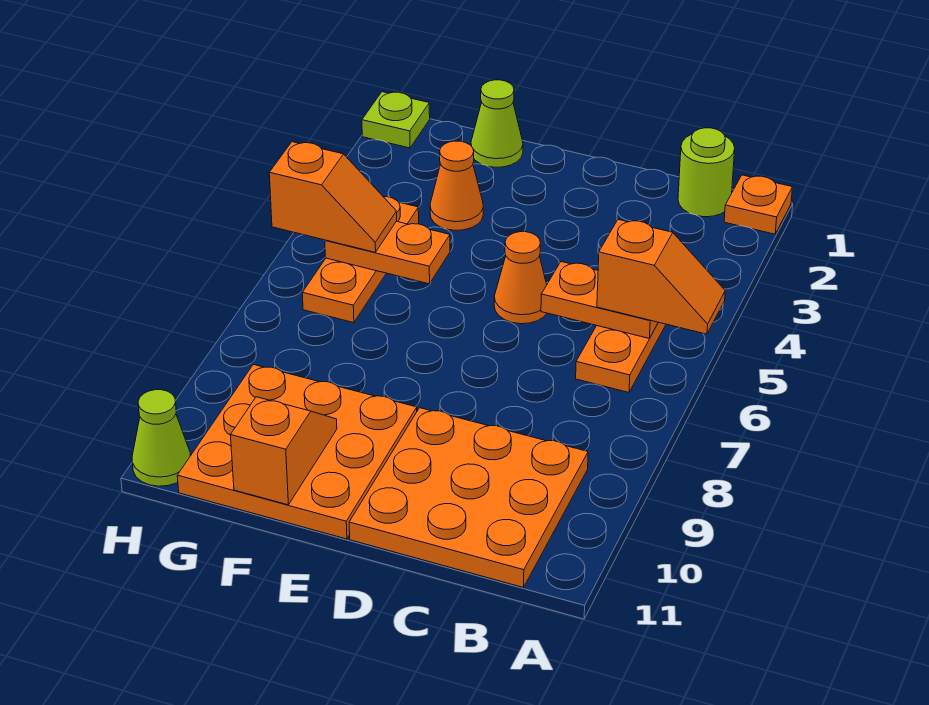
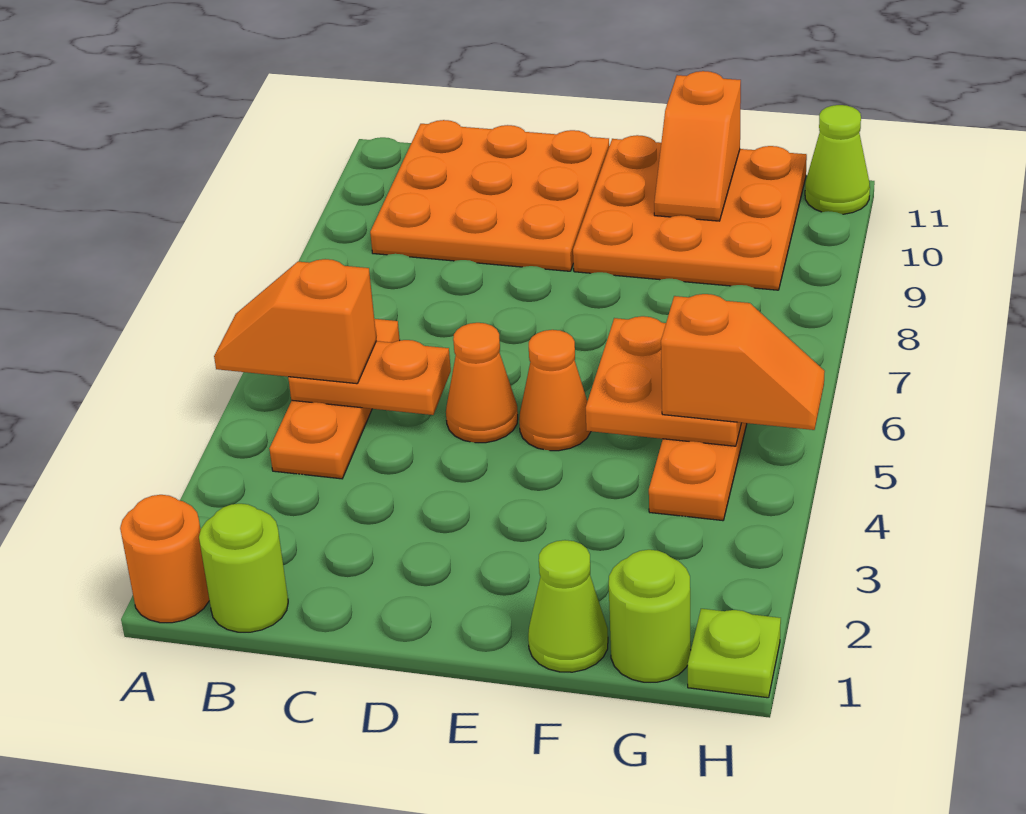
orange 1x1 plate [724,175,792,234] -> orange 1x1 round brick [120,495,209,623]
orange 1x1 cone [430,141,483,230] -> orange 1x1 cone moved to [519,330,591,451]
orange 1x2 plate [325,221,450,284] -> orange 2x2 plate [586,316,741,446]
none -> lime 1x1 round brick [609,550,691,682]
orange 1x2 slope [269,142,397,252] -> orange 1x2 slope turned to [661,294,825,430]

